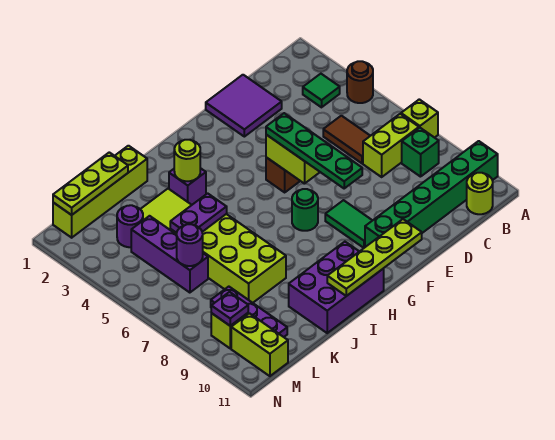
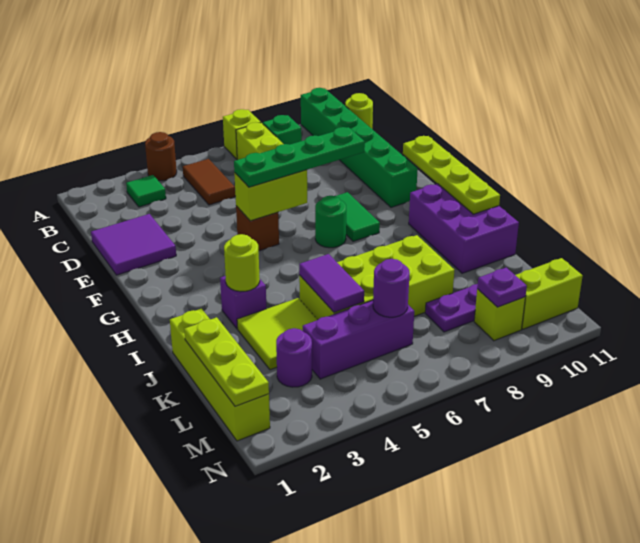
brown 1x2 tile [323,116,370,163] -> brown 1x2 tile turned to [183,159,235,205]
green 1x2 tile [325,200,373,248] -> green 1x2 tile turned to [336,192,380,241]
purple 1x2 plate [170,193,227,233] -> purple 1x2 tile [299,254,364,313]

